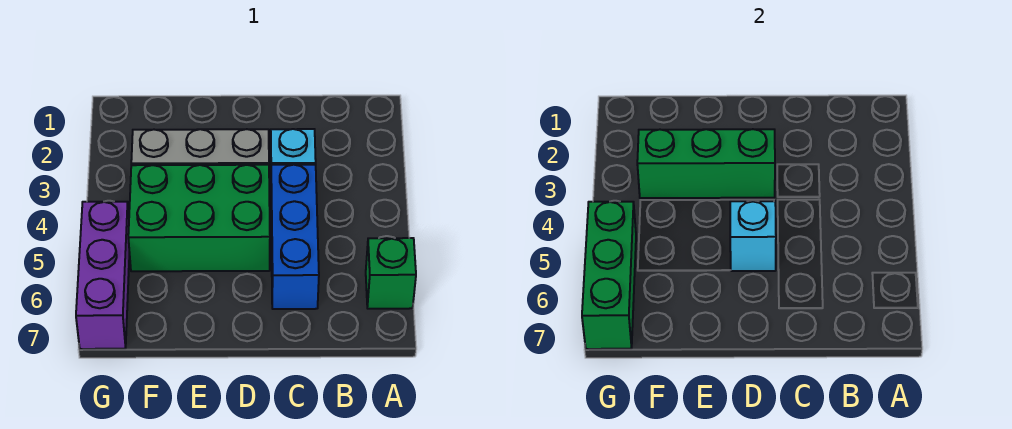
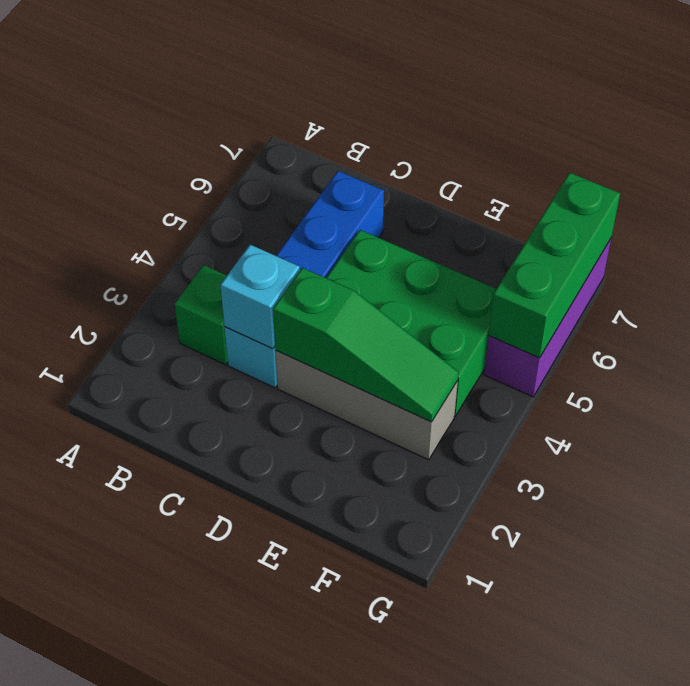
green 1x1 brick [366,238,416,309] -> green 1x1 brick moved to [174,265,228,365]
green 1x3 brick [637,129,775,198] -> green 1x3 slope [273,268,459,422]
cyan 1x1 brick [730,201,776,271] -> cyan 1x1 brick moved to [220,245,300,349]

